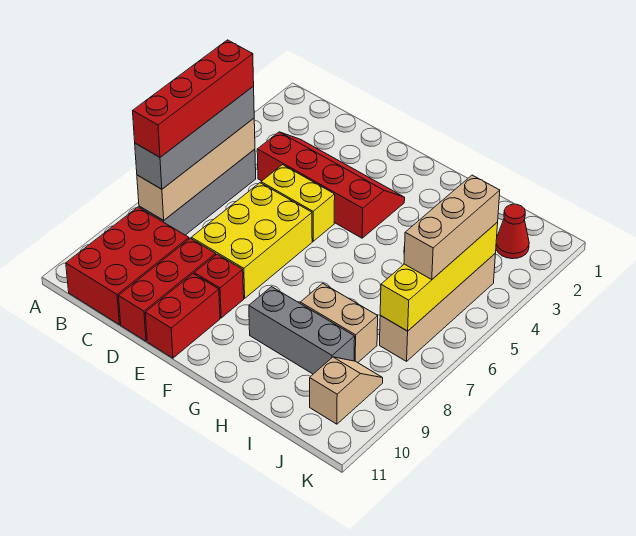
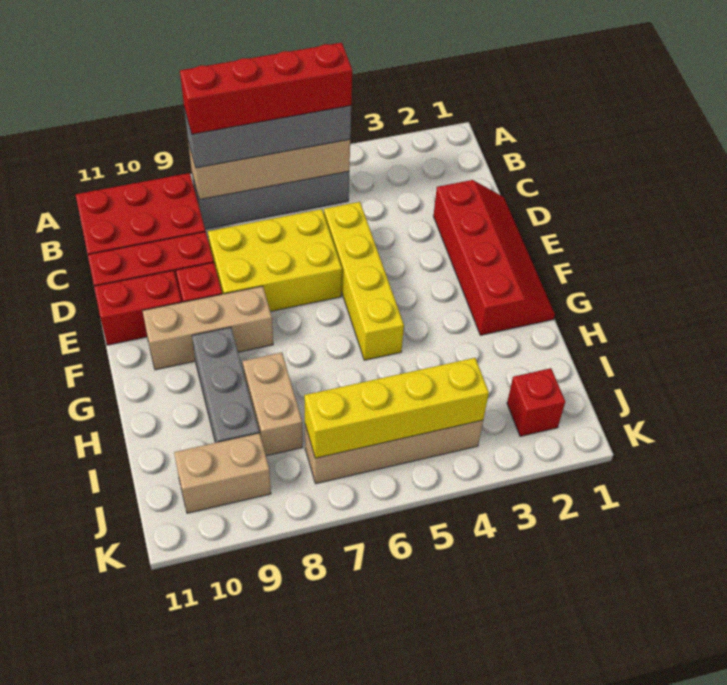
red 2x4 slope [257,132,405,238] -> red 2x4 slope moved to [433,180,555,335]
yellow 1x2 brick [261,165,335,241] -> yellow 1x4 brick [324,202,404,360]
red 1x1 cone [496,204,529,259] -> red 1x1 brick [507,368,565,436]
tan 1x3 brick [404,175,500,280] -> tan 1x3 brick moved to [143,286,273,370]
tan 1x2 slope [310,357,383,424] -> tan 1x2 brick [174,433,271,513]

